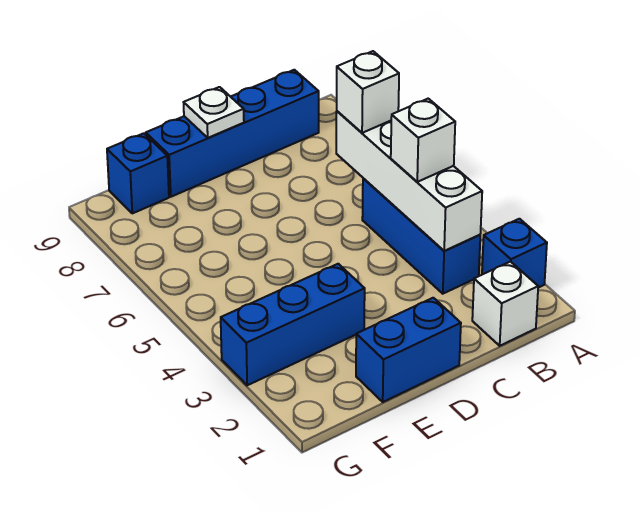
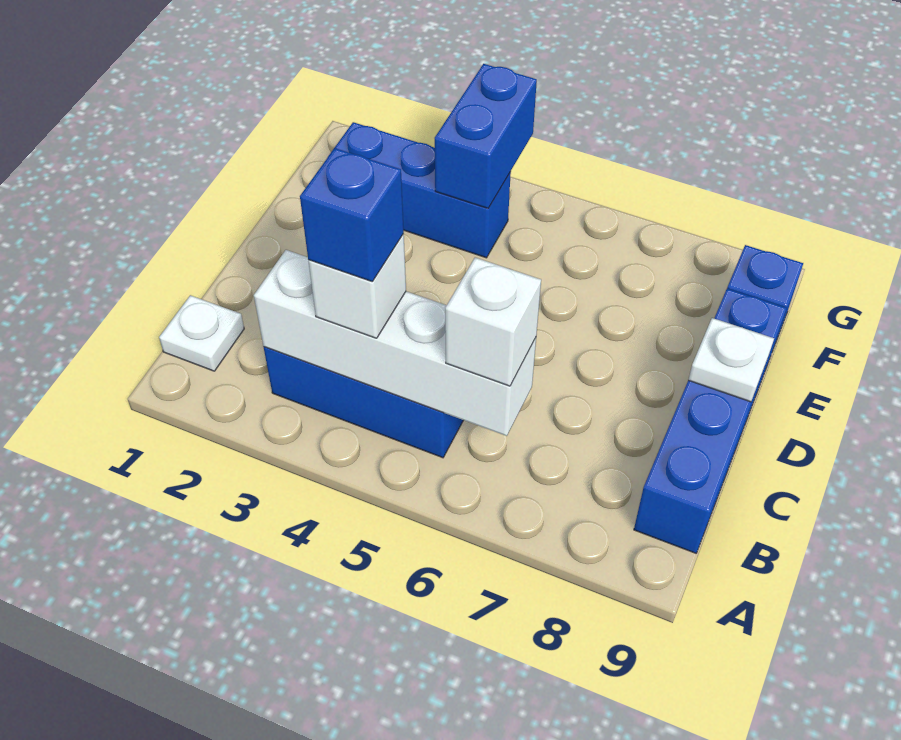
blue 1x1 brick [482,219,547,288] -> blue 1x1 brick moved to [300,148,404,281]
white 1x1 brick [472,261,538,346] -> white 1x1 plate [159,295,244,371]
blue 1x2 brick [356,298,461,402] -> blue 1x2 brick moved to [435,64,537,208]
blue 1x3 brick [221,264,365,385] -> blue 1x3 brick turned to [330,122,511,258]

